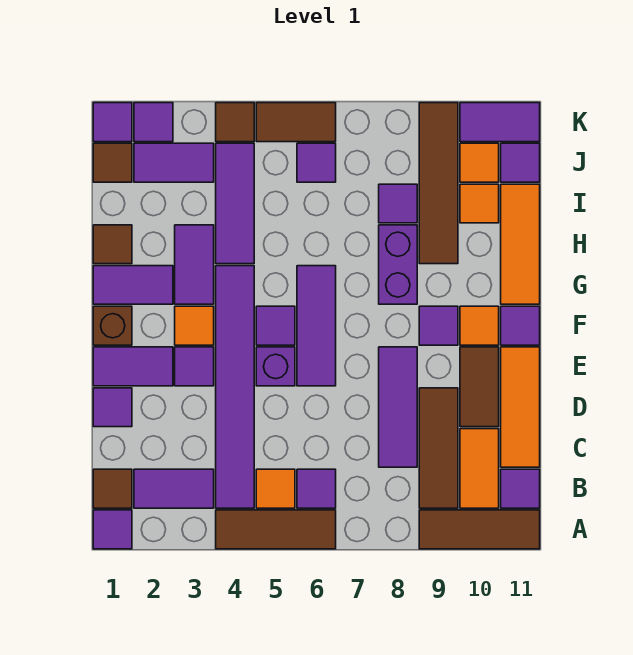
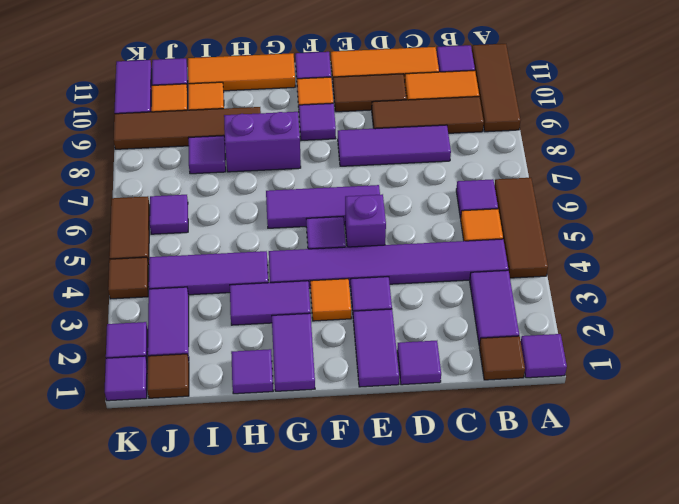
brown 1x1 brick [93,306,132,345] -> none
brown 1x1 tile [93,225,132,264] -> purple 1x1 tile [231,349,273,394]

